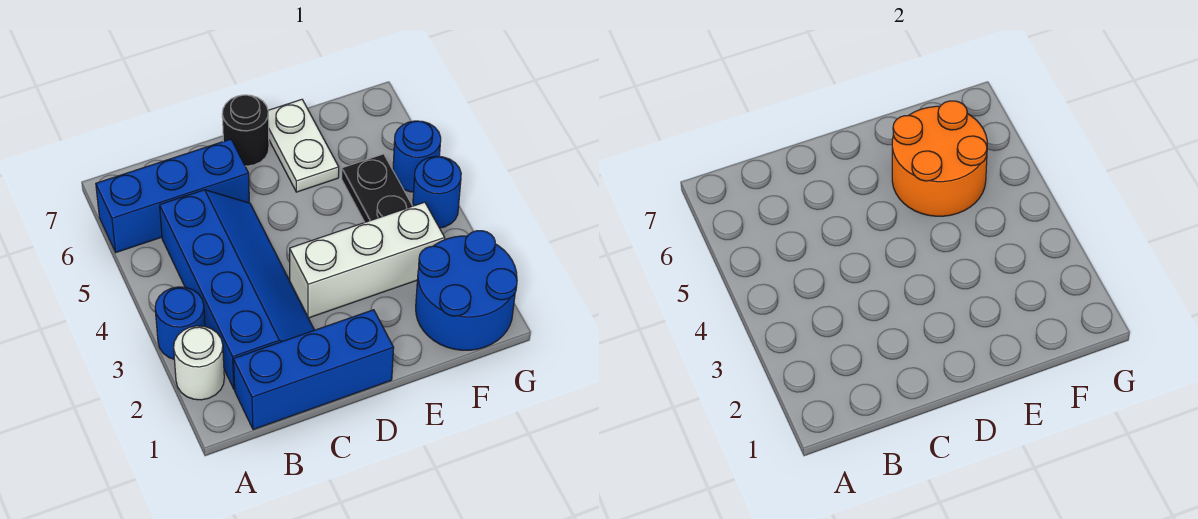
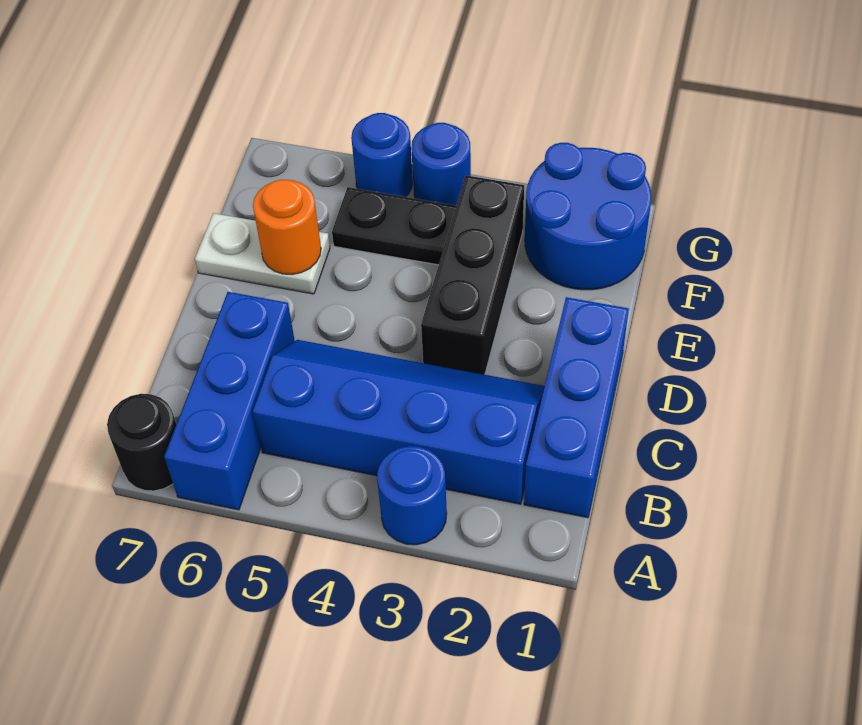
white 1x1 round brick [174,326,224,400] -> none
white 1x3 brick [290,202,445,318] -> black 1x3 brick [421,175,524,375]
black 1x1 round brick [222,95,269,166] -> black 1x1 round brick moved to [107,394,176,491]
orange 2x2 round brick [892,101,987,216] -> orange 1x1 round brick [253,180,321,274]

